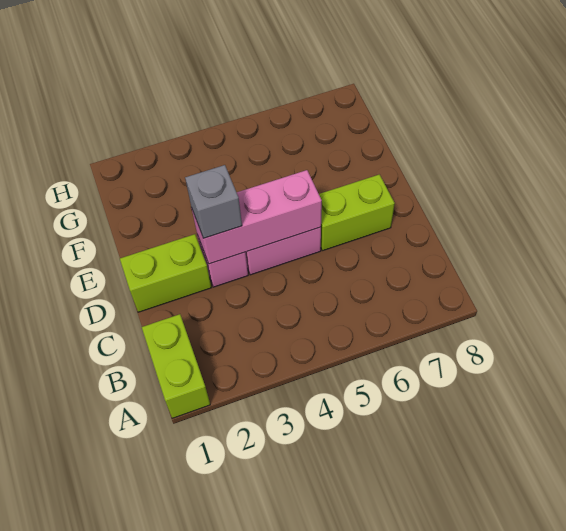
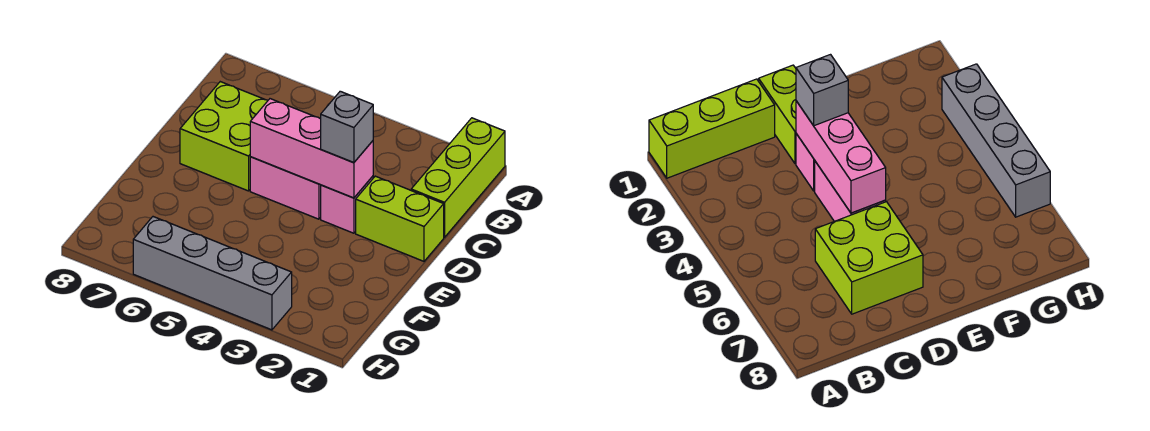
lime 1x2 brick [142,314,210,418] -> lime 1x3 brick [411,118,505,237]
lime 1x2 brick [319,174,395,251] -> lime 2x2 brick [180,82,268,191]
none -> grey 1x4 brick [133,217,292,330]

